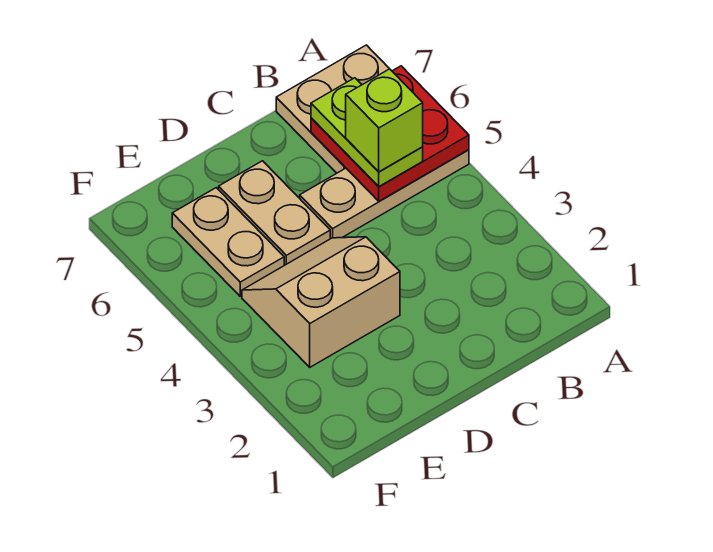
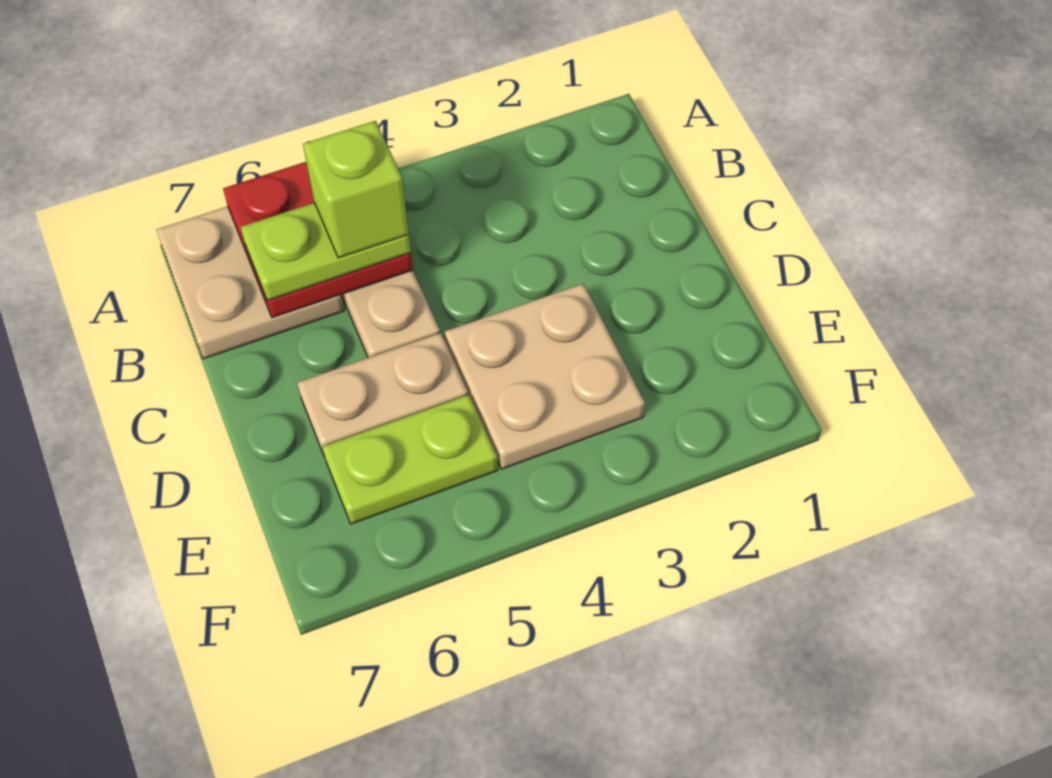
tan 2x2 slope [242,237,400,367] -> tan 2x2 plate [445,283,645,469]
tan 1x2 plate [172,188,284,296] -> lime 1x2 plate [323,395,498,524]

